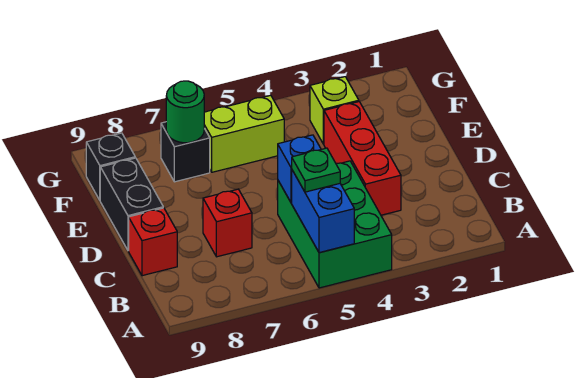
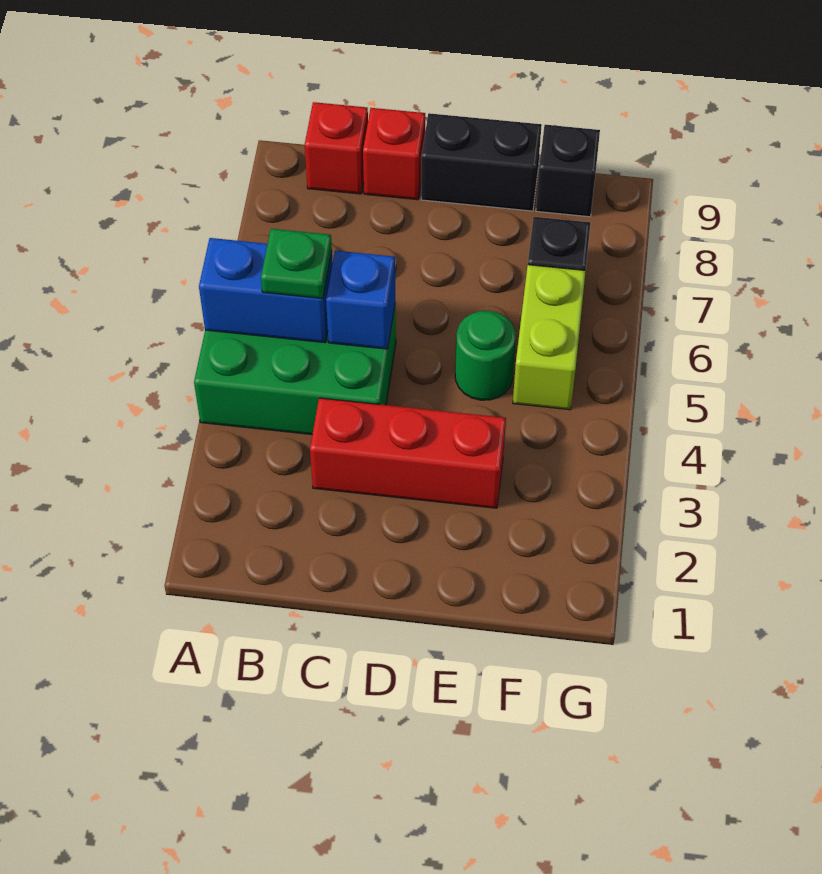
red 1x1 brick [203,189,252,257] -> red 1x1 brick moved to [305,102,368,194]
lime 1x1 brick [310,77,359,144] -> none
green 1x1 round brick [166,81,204,143] -> green 1x1 round brick moved to [455,311,516,400]

